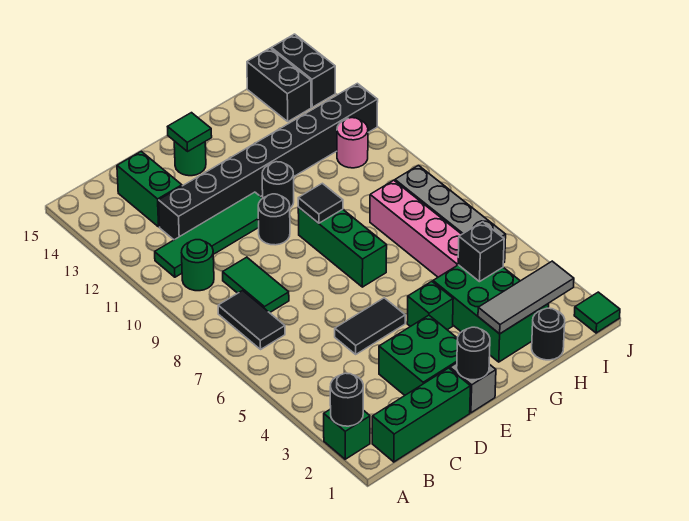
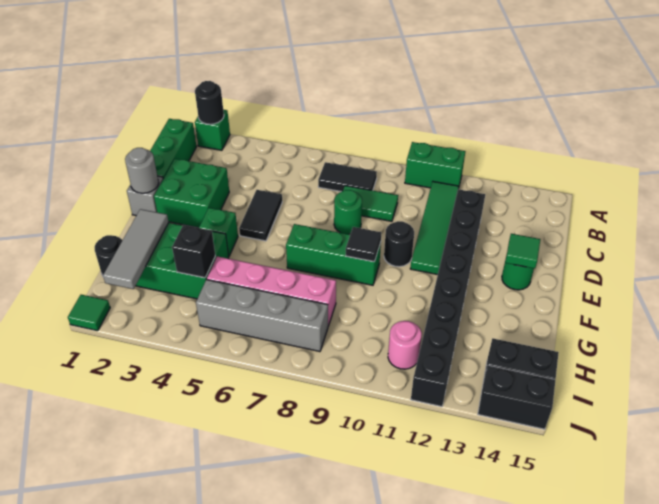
green 1x1 round brick [182,240,214,291] -> green 1x1 round brick moved to [334,190,362,234]
green 1x2 brick [117,151,182,227] -> green 1x2 brick moved to [405,142,465,189]
black 1x1 round brick [457,327,490,380] -> grey 1x1 round brick [125,148,159,193]
black 1x1 round brick [262,162,294,208] -> none

